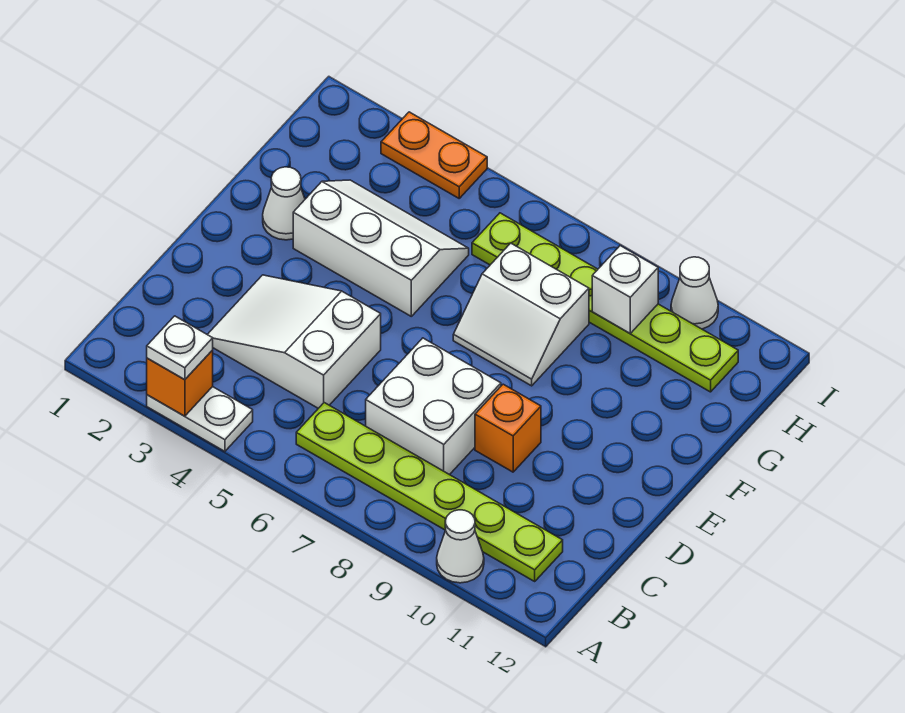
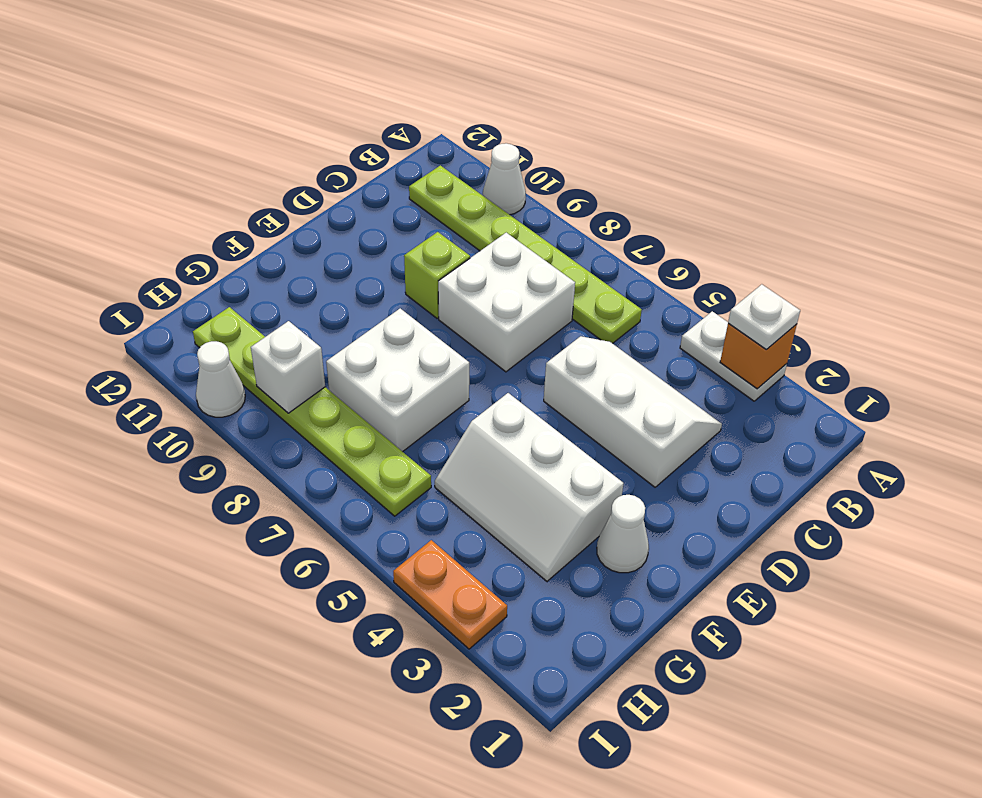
white 2x3 slope [207,275,381,408] -> white 2x3 slope turned to [544,336,722,487]
orange 1x1 brick [475,384,541,472] -> lime 1x1 brick [404,232,470,318]
white 2x2 slope [453,243,589,386] -> white 2x2 brick [326,308,469,452]

